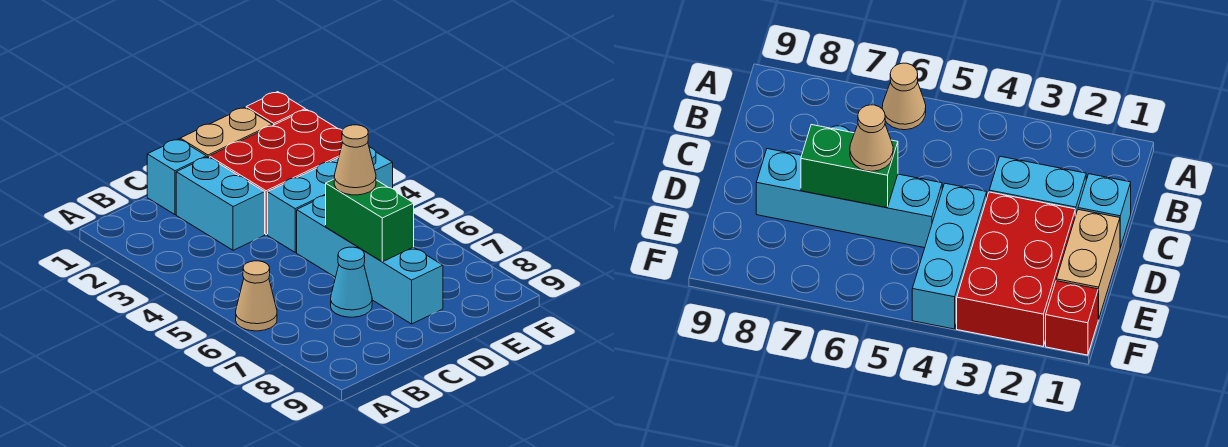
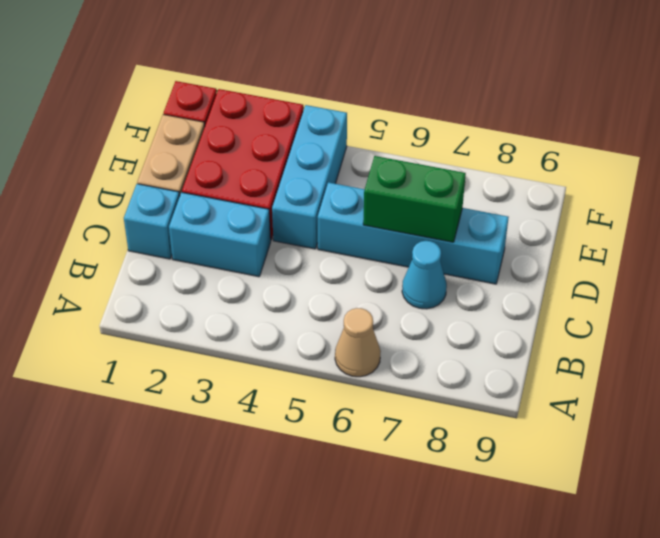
tan 1x1 cone [334,125,376,195] -> none

